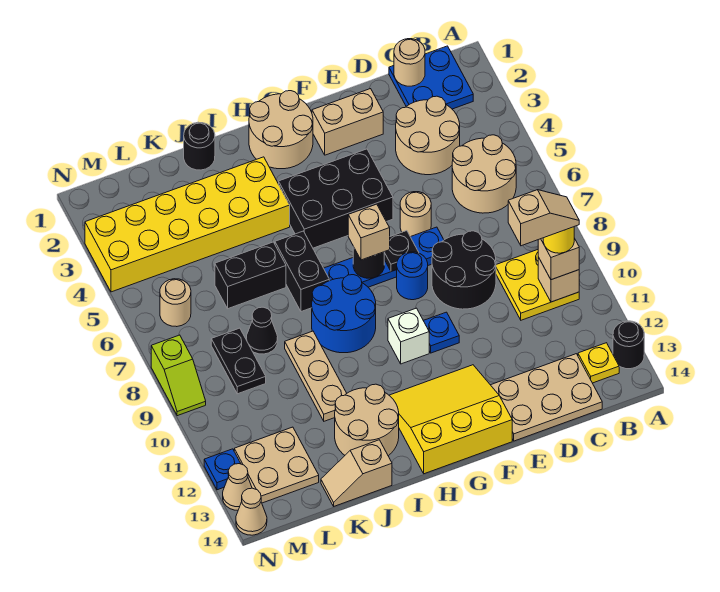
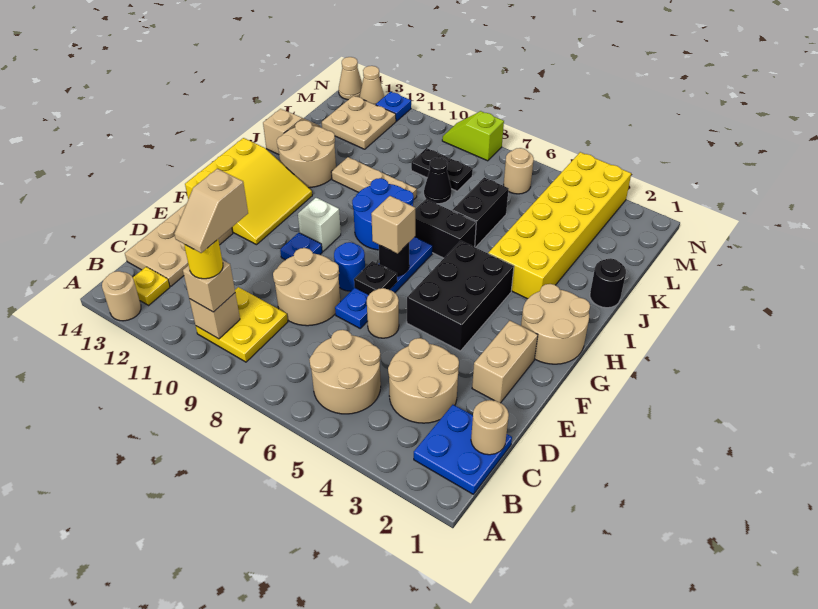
black 1x1 round brick [613,321,644,369] -> tan 1x1 round brick [102,271,141,321]
black 2x2 round brick [432,231,496,309] -> tan 2x2 round brick [273,248,340,326]

